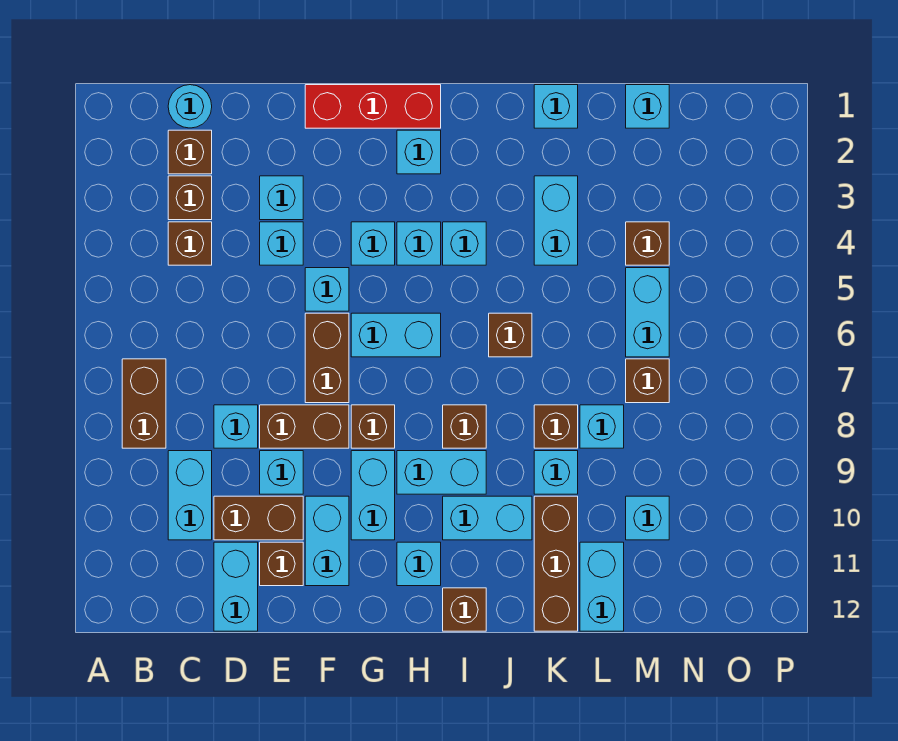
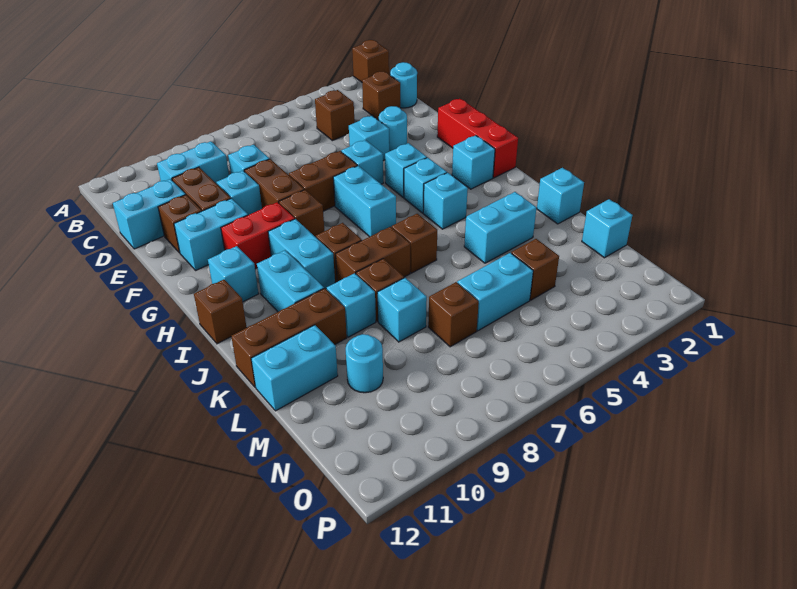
brown 1x2 brick [122,359,166,448] -> brown 1x2 brick moved to [336,227,410,282]
brown 1x1 brick [168,176,212,220] -> brown 1x1 brick moved to [352,40,389,82]
cyan 1x1 brick [260,176,303,220] -> cyan 1x1 round brick [379,106,407,151]
cyan 1x2 brick [351,451,395,540] -> red 1x2 brick [221,202,295,268]
cyan 1x1 brick [626,496,669,540] -> cyan 1x1 round brick [346,334,383,393]

